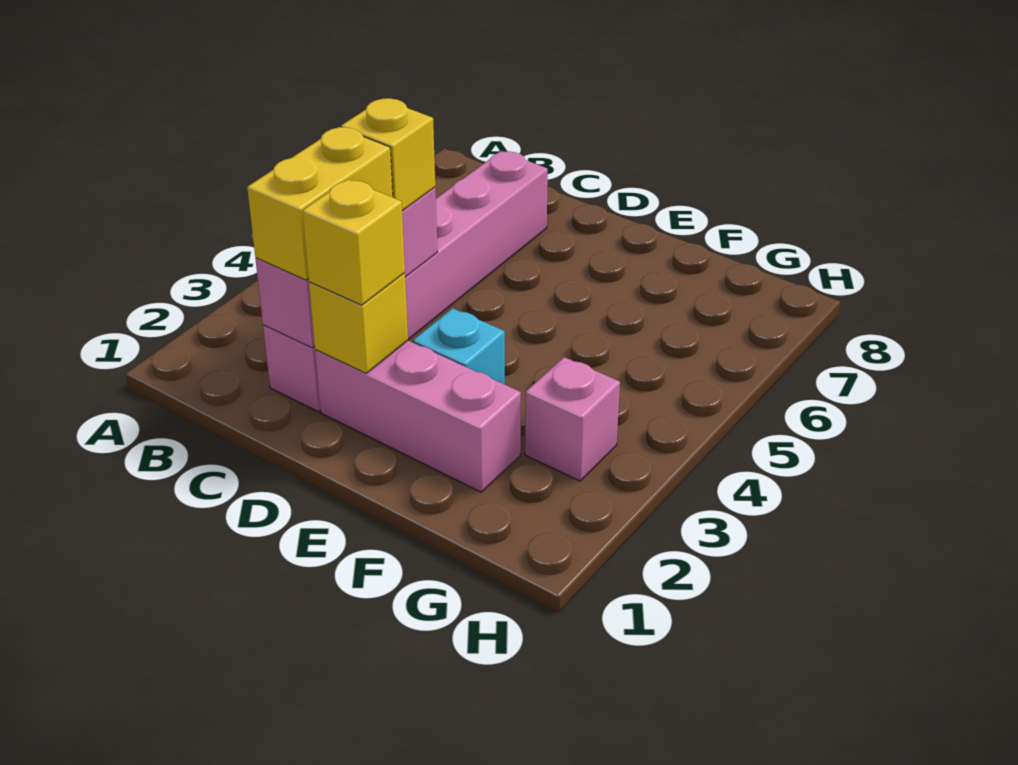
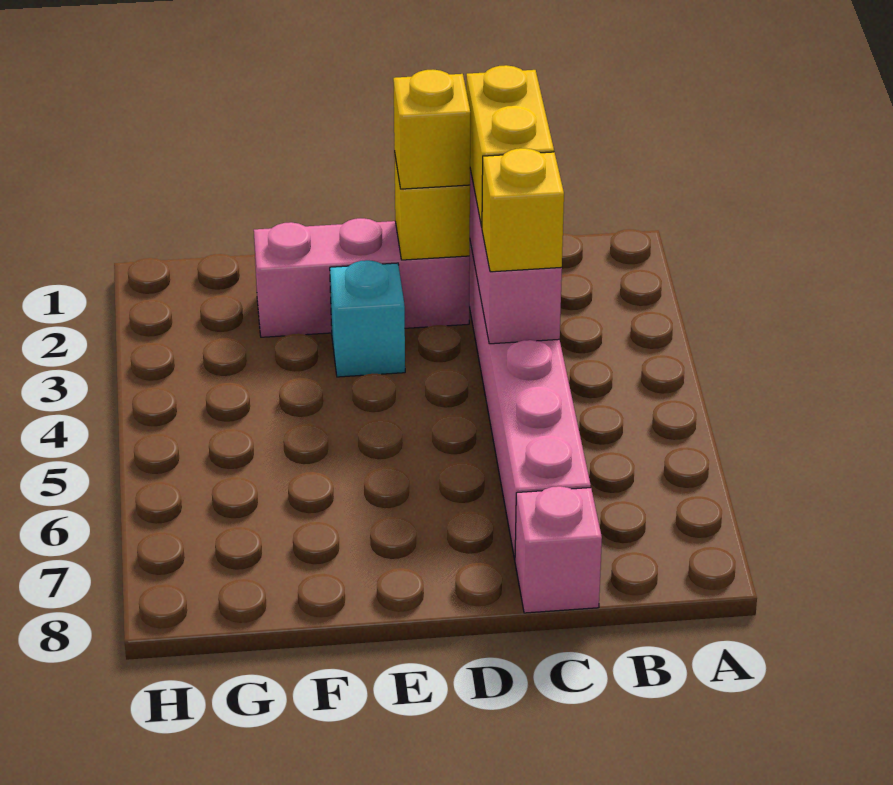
pink 1x1 brick [525,357,620,481] -> pink 1x1 brick moved to [515,486,602,613]

